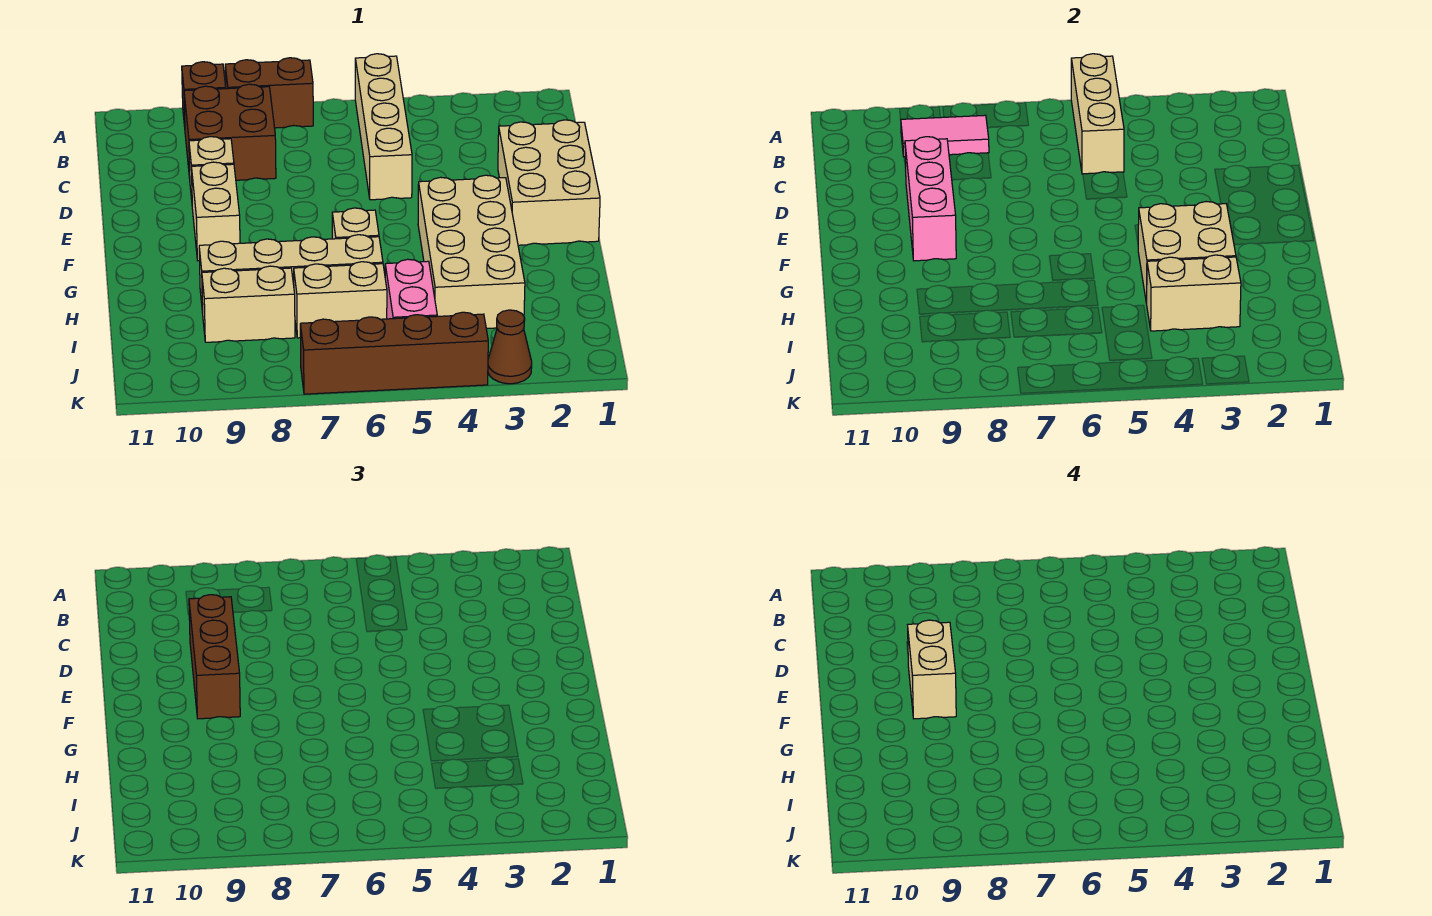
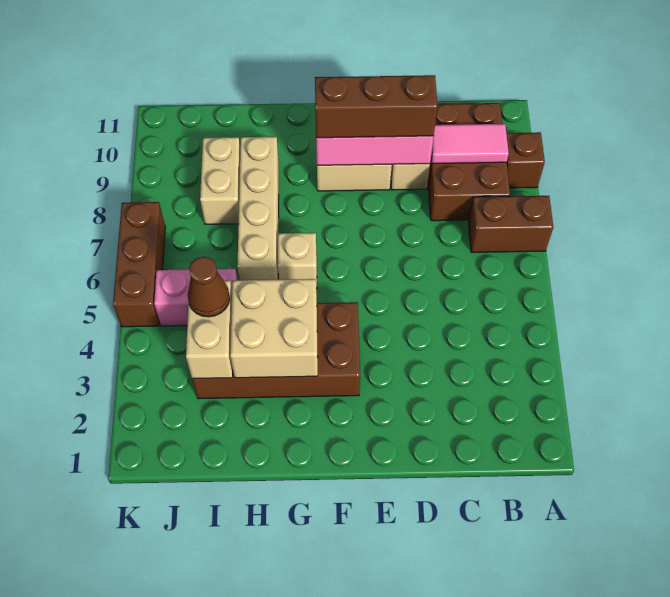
tan 1x4 brick [355,54,412,200] -> none
tan 1x3 brick [1071,54,1124,174] -> none
brown 1x2 brick [225,58,313,128] -> brown 1x2 brick turned to [468,196,553,252]
brown 2x2 brick [184,84,276,180] -> brown 2x3 brick [428,103,510,221]
pink 1x2 tile [901,115,989,157] -> pink 1x2 tile turned to [431,124,509,164]
tan 2x3 brick [498,120,600,245] -> none
tan 1x2 brick [908,620,956,719] -> none
tan 2x4 brick [418,175,525,329] -> brown 2x4 brick [192,302,360,399]
tan 1x2 brick [294,262,387,338] -> none
brown 1x1 cone [488,310,532,384] -> brown 1x1 cone moved to [188,257,230,317]
brown 1x4 brick [300,312,488,394] -> brown 1x3 brick [113,202,165,327]

